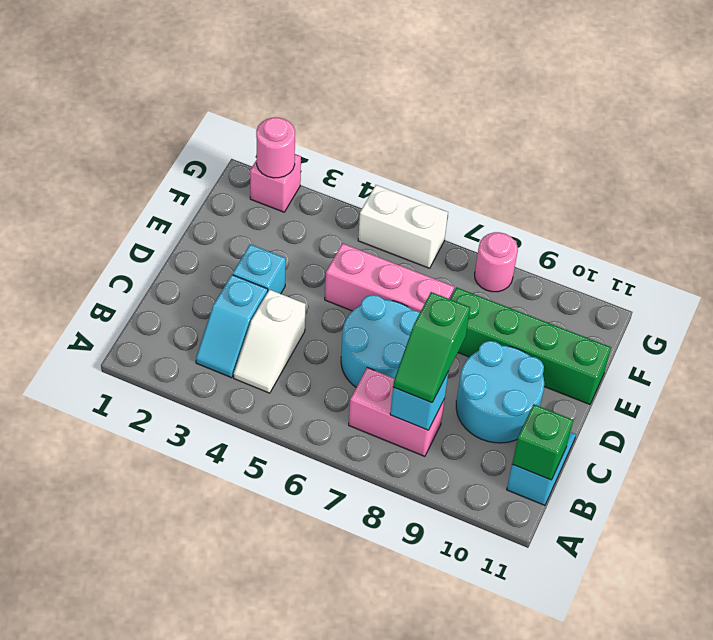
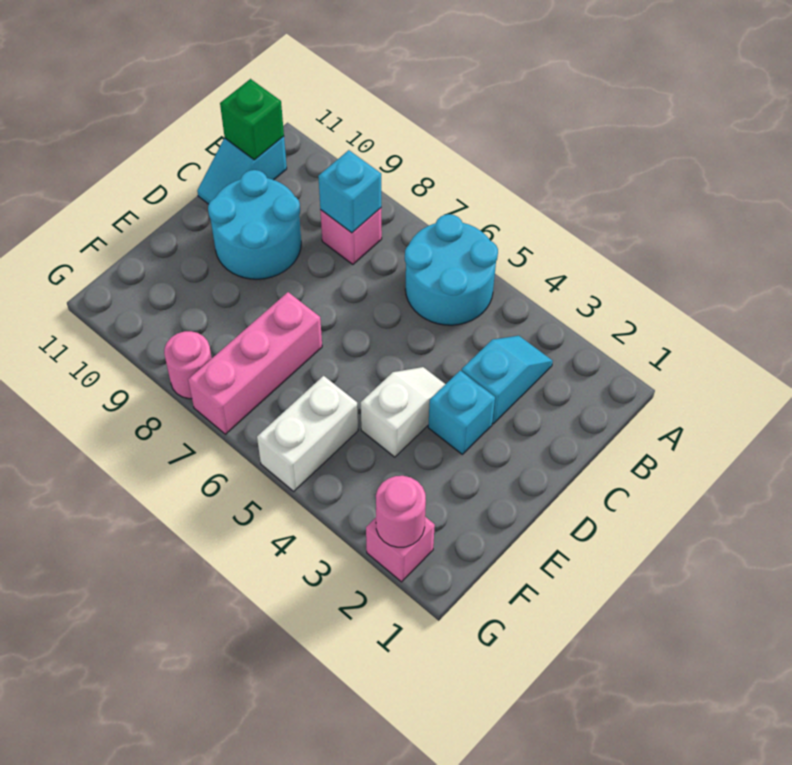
white 1x2 slope [234,290,306,393] -> white 1x2 slope moved to [361,367,445,457]
pink 1x2 brick [349,368,444,456] -> pink 1x1 brick [320,208,382,264]
green 1x2 slope [393,292,470,403] -> none
cyan 2x2 round brick [341,295,420,387] -> cyan 2x2 round brick moved to [405,214,498,325]
pink 1x3 brick [325,243,454,312] -> pink 1x3 brick turned to [188,292,322,434]
green 1x4 brick [450,287,611,404] -> none
white 1x2 brick [358,185,448,268] -> white 1x2 brick turned to [257,376,358,491]

